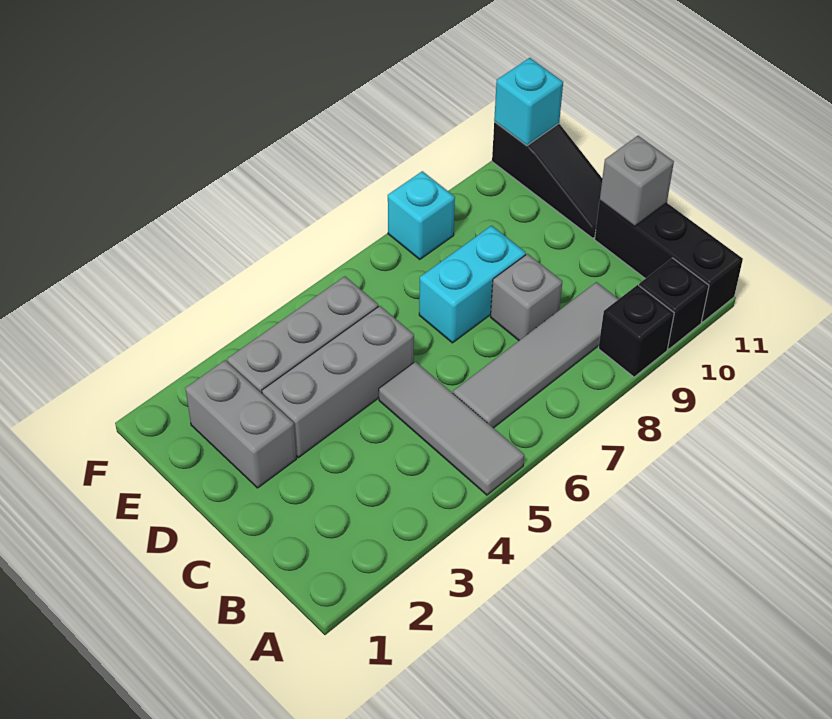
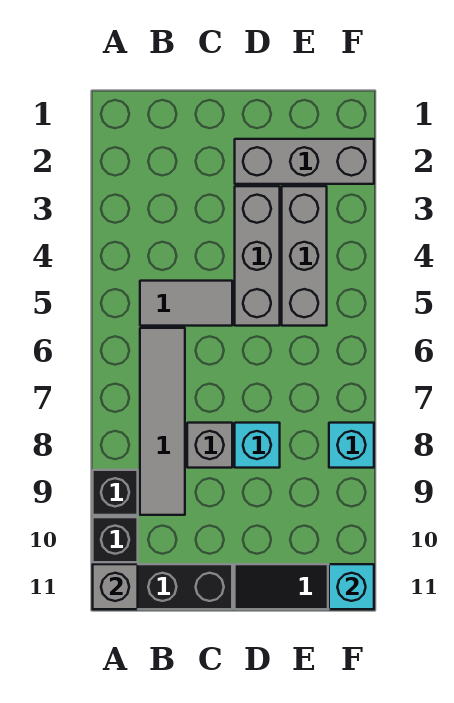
grey 1x3 tile [379,362,524,495] -> grey 1x2 tile [140,281,232,326]
grey 1x1 brick [600,136,674,226] -> grey 1x1 brick moved to [93,564,138,609]
grey 1x2 brick [185,360,296,488] -> grey 1x3 brick [235,139,374,184]
cyan 1x2 brick [419,226,526,343] -> cyan 1x1 brick [235,423,280,468]

